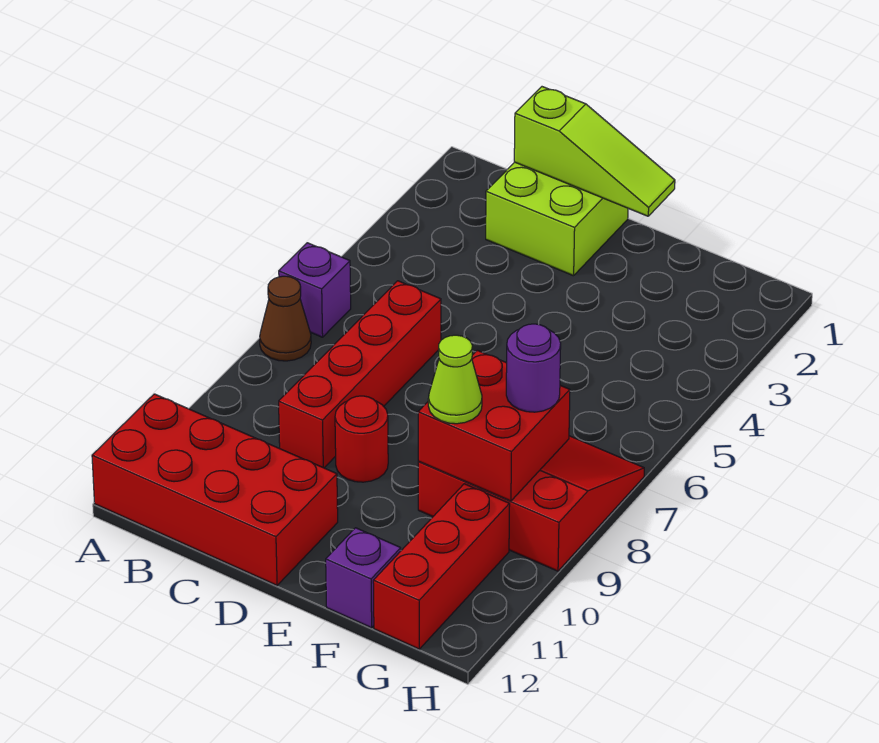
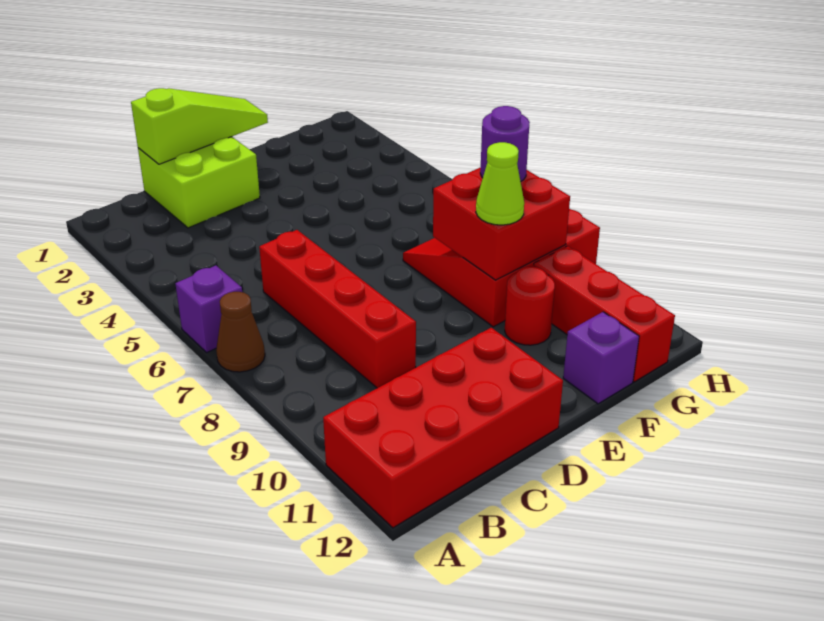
red 1x1 round brick [335,396,388,482] -> red 1x1 round brick moved to [505,267,555,345]

